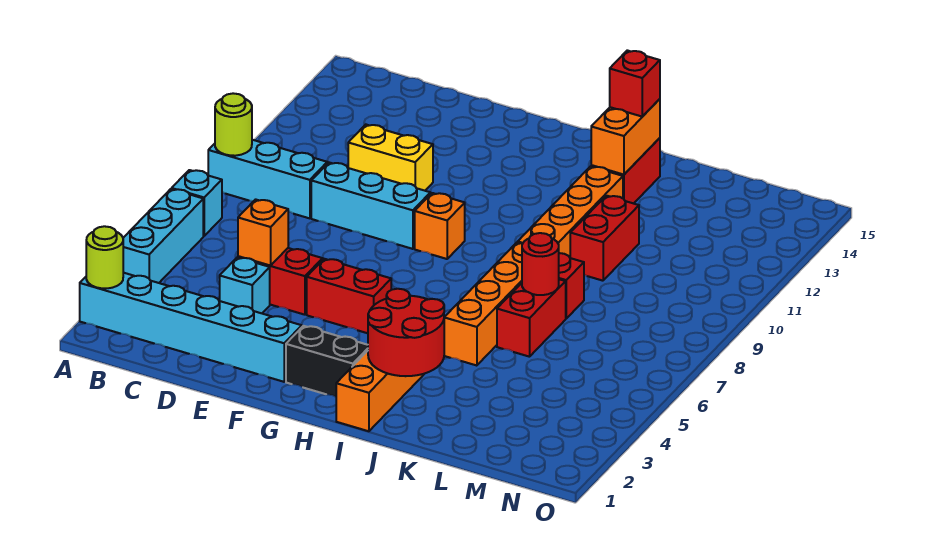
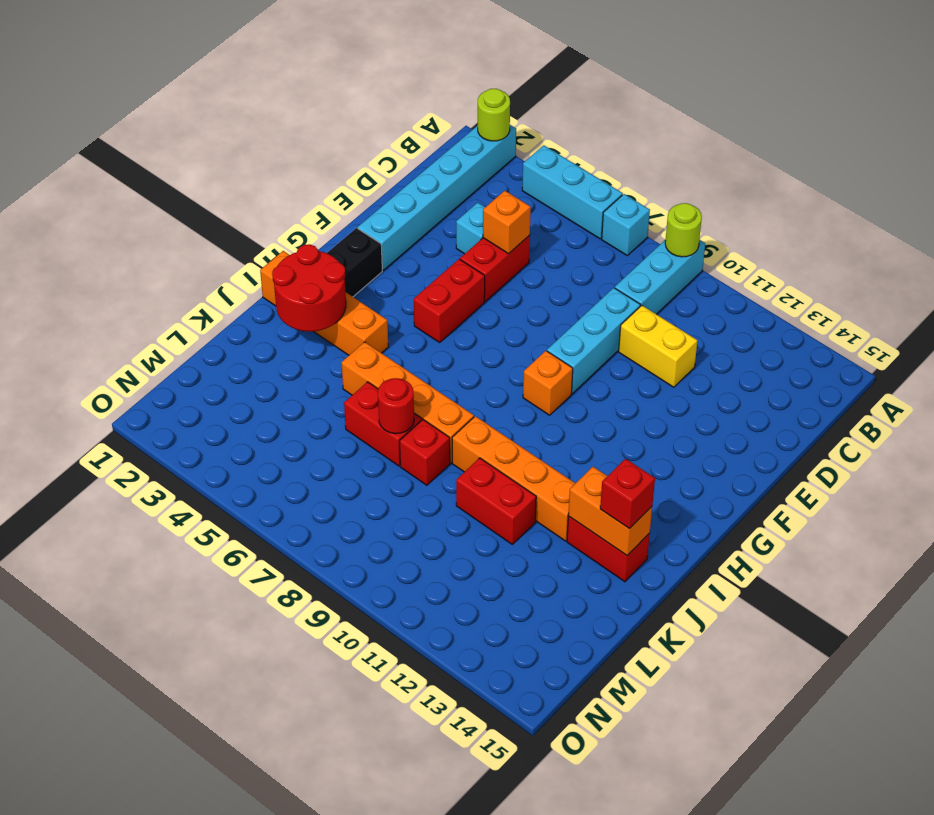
yellow 1x2 brick [348,125,433,191] -> yellow 1x2 brick turned to [619,305,698,387]

